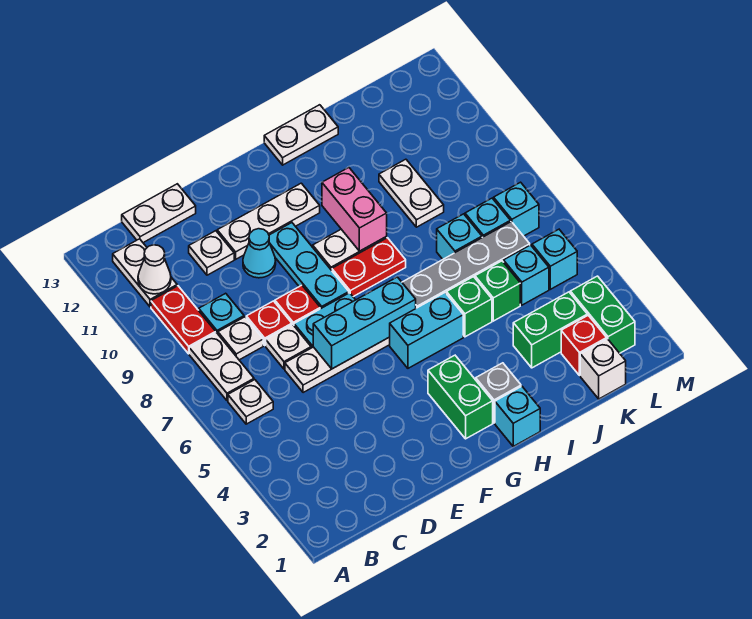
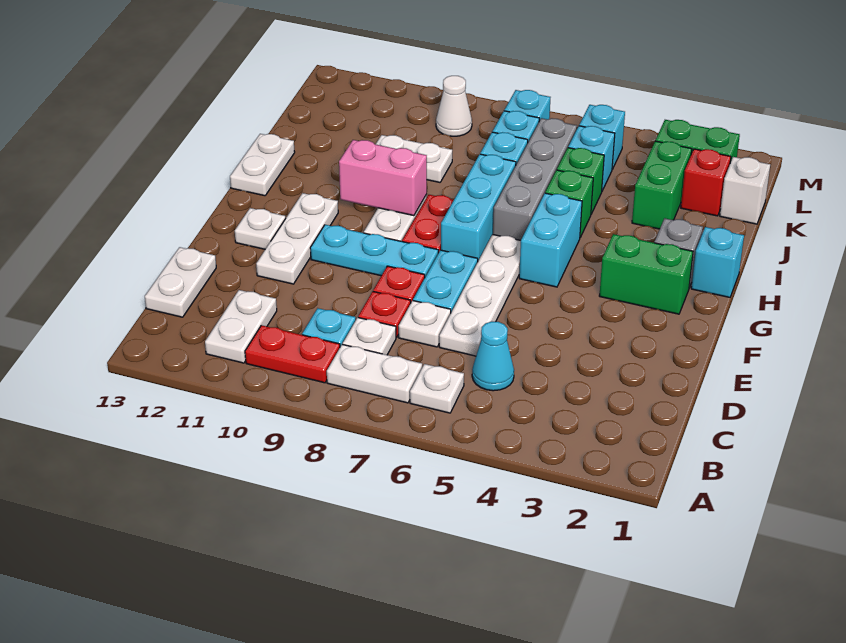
white 1x2 plate [113,239,177,307] -> white 1x2 plate turned to [205,290,277,363]
white 1x1 cone [138,245,171,294] -> white 1x1 cone moved to [436,76,472,136]
white 1x1 plate [189,231,234,275] -> white 1x1 plate moved to [235,208,286,249]
cyan 1x3 brick [313,277,416,369] -> cyan 1x3 brick moved to [441,154,516,261]
cyan 1x1 cone [243,229,276,278] -> cyan 1x1 cone moved to [472,322,514,391]

